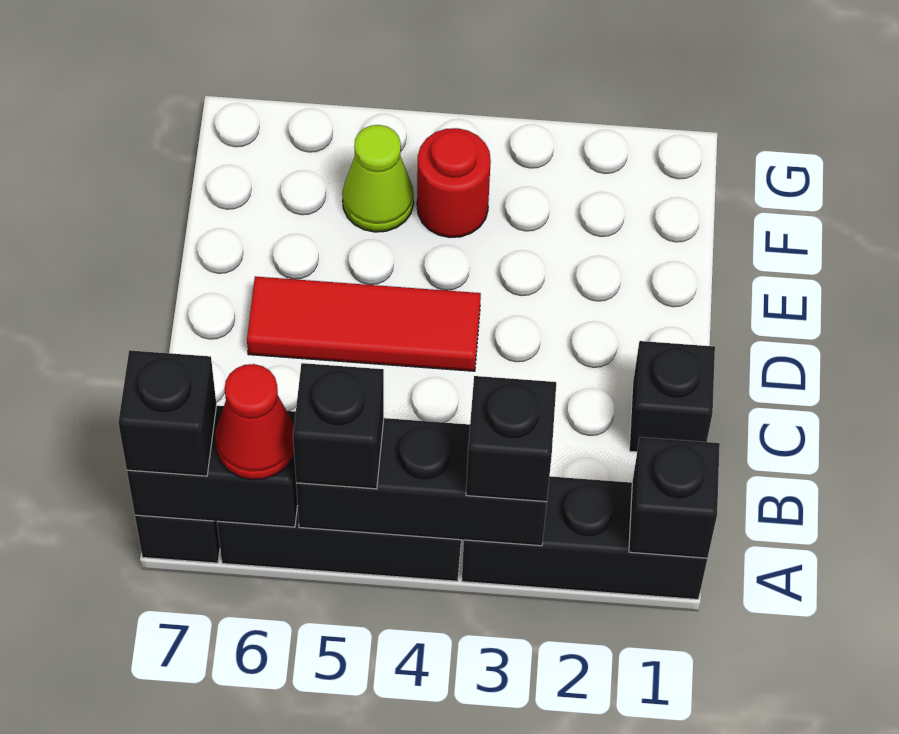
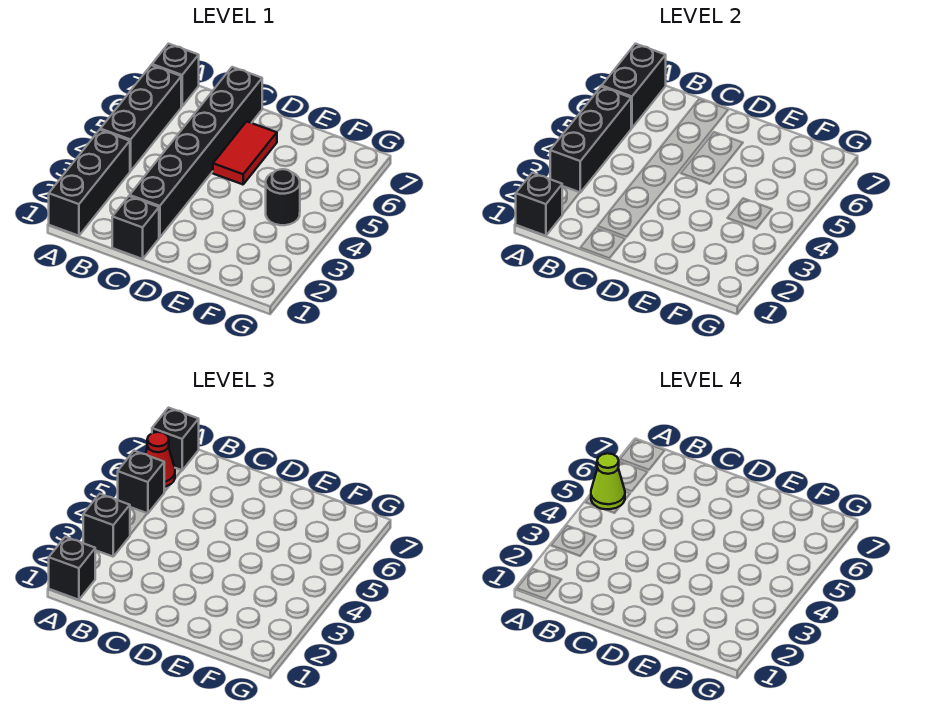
none -> black 1x1 brick [49,537,95,600]
none -> black 1x6 brick [130,67,262,238]
red 1x3 tile [247,276,481,371] -> red 1x2 tile [213,121,277,184]
red 1x1 round brick [417,128,491,237] -> black 1x1 round brick [266,169,300,225]
lime 1x1 cone [342,125,414,232] -> lime 1x1 cone moved to [591,453,625,509]

